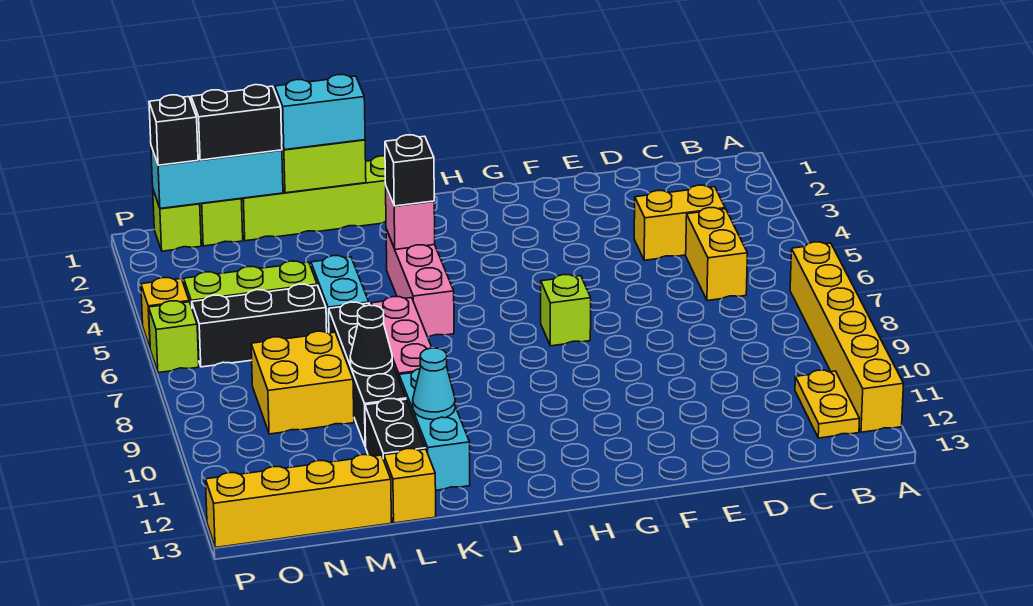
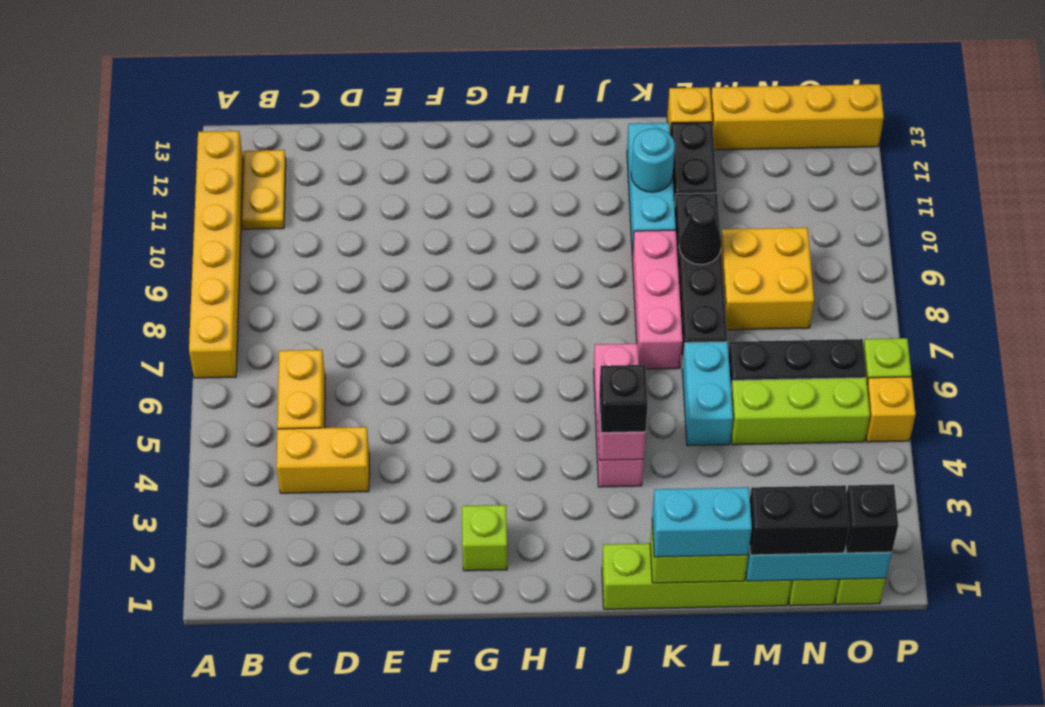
lime 1x1 brick [541,275,591,346] -> lime 1x1 brick moved to [462,505,507,571]
cyan 1x1 cone [413,348,455,420] -> cyan 1x1 round brick [631,128,675,192]

